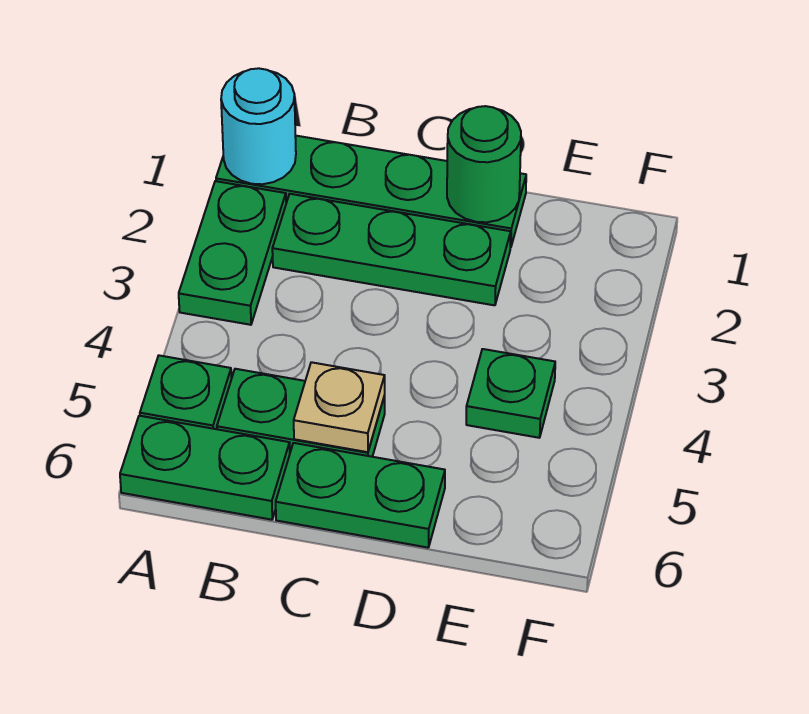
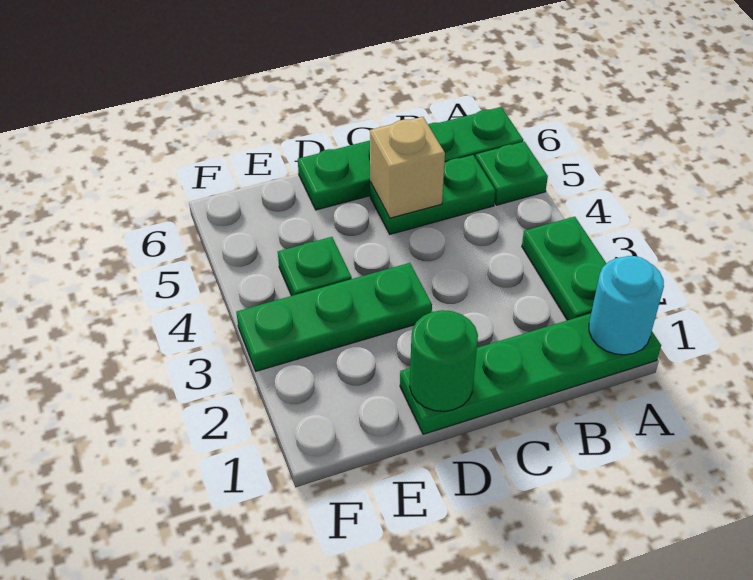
green 1x3 plate [272,194,511,305] -> green 1x3 plate moved to [236,263,432,371]
tan 1x1 plate [294,362,385,452] -> tan 1x1 brick [370,117,445,218]

